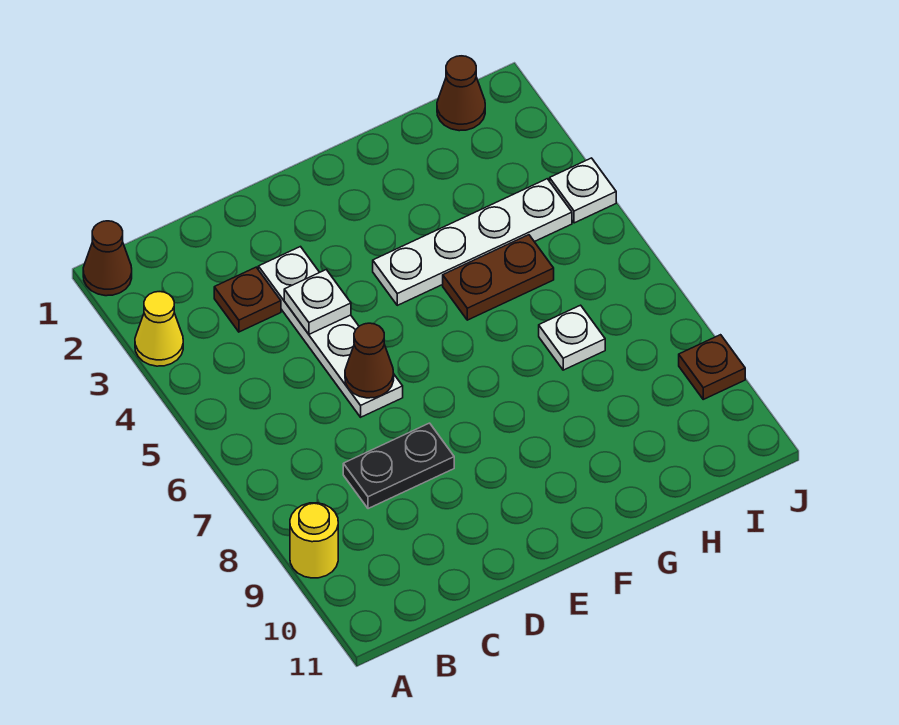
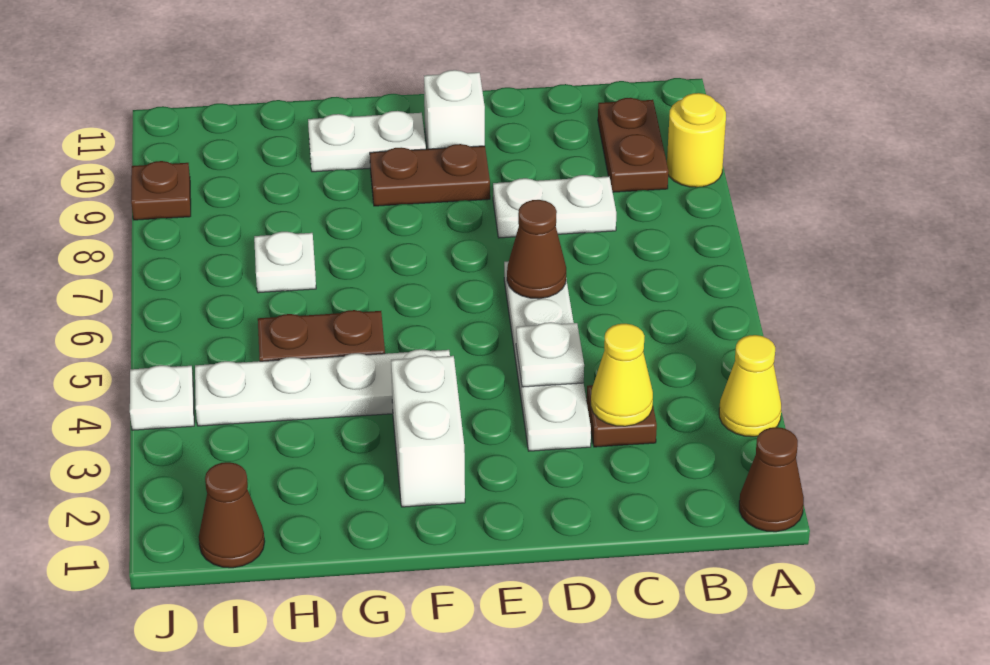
none -> brown 1x2 plate [598,98,669,192]
none -> yellow 1x1 cone [591,324,653,426]
black 1x2 plate [343,423,454,509] -> white 1x2 plate [493,175,616,238]
none -> brown 1x2 plate [370,144,490,206]
none -> white 1x1 brick [424,70,485,149]
none -> white 1x2 brick [391,355,465,507]
none -> white 1x2 plate [308,111,426,172]

